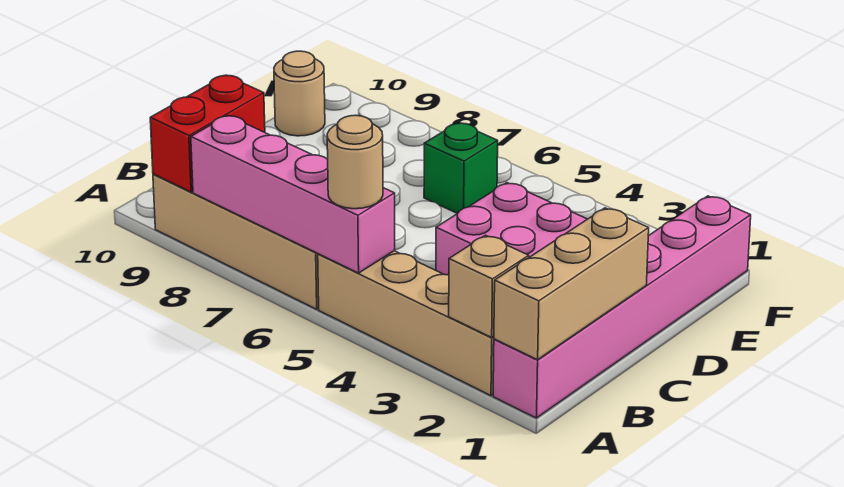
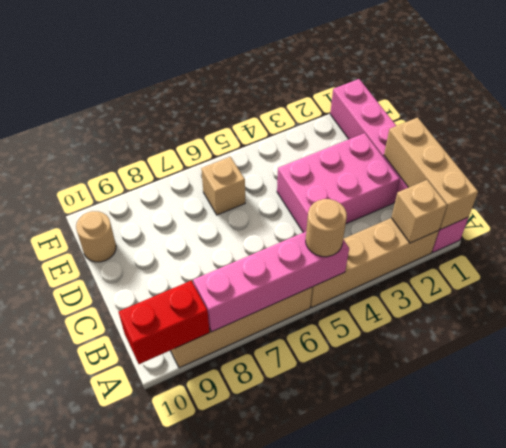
red 1x2 brick [150,75,265,192] -> red 1x2 brick turned to [119,281,210,364]
green 1x1 brick [424,123,498,214] -> tan 1x1 brick [201,157,245,215]

